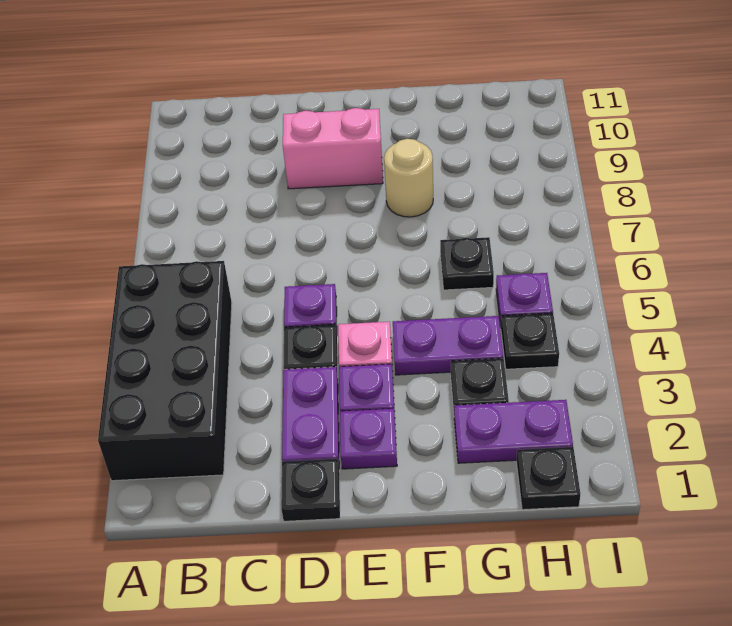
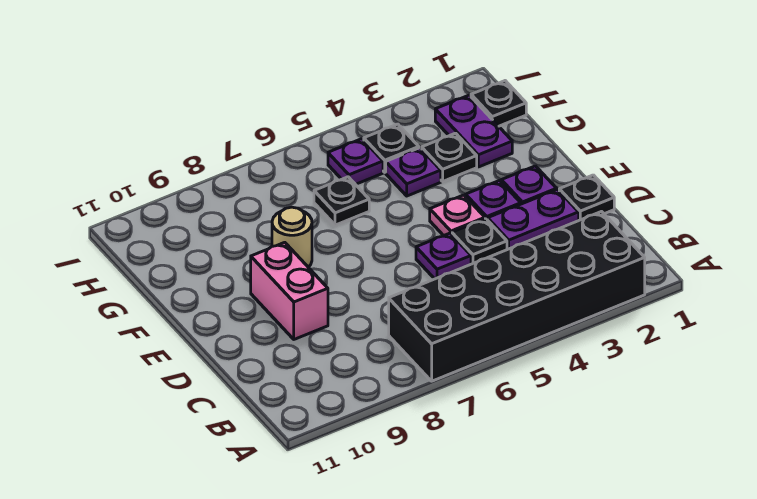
black 2x4 brick [98,261,232,481] -> black 2x6 brick [389,212,645,381]
purple 1x2 plate [393,316,503,375] -> purple 1x1 plate [386,148,441,196]

